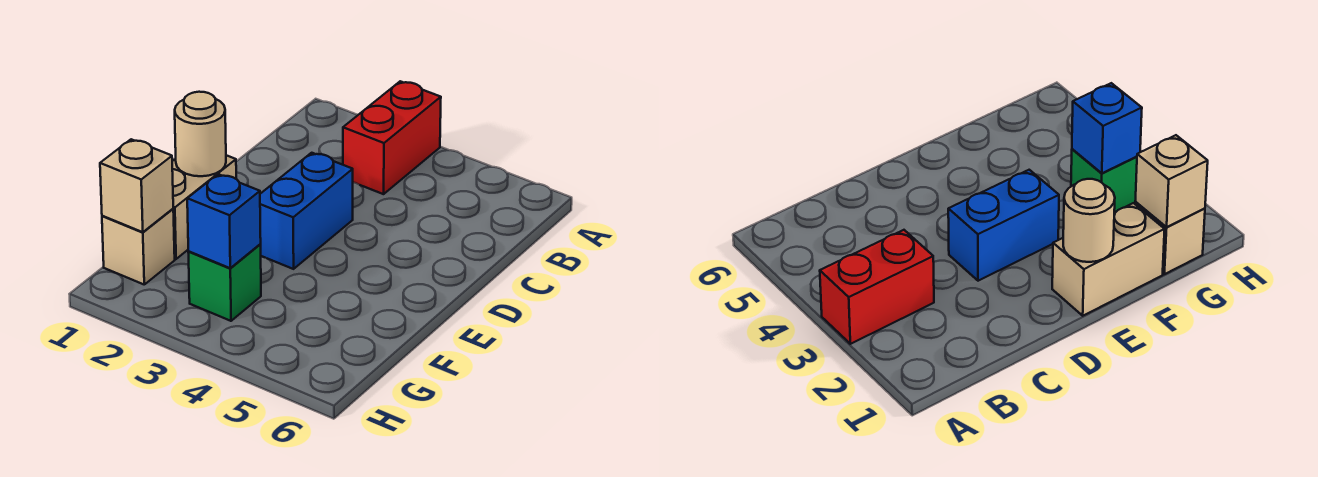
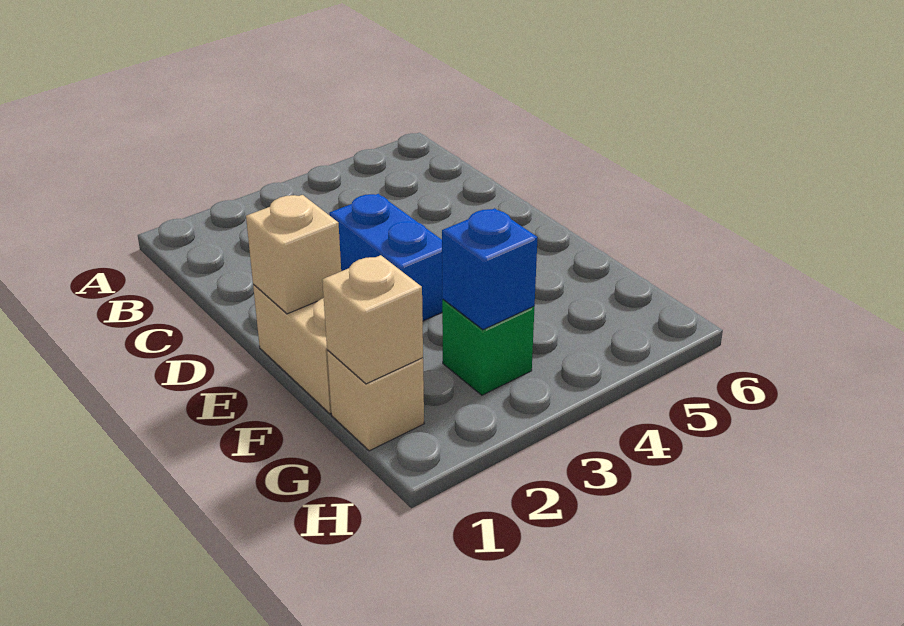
red 1x2 brick [343,81,441,194] -> none
tan 1x1 round brick [175,92,226,176] -> tan 1x1 brick [246,195,341,314]

